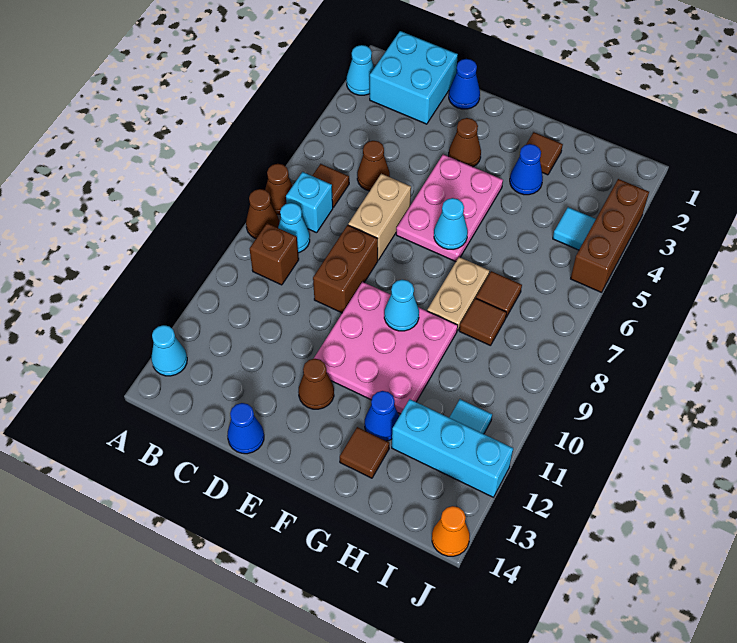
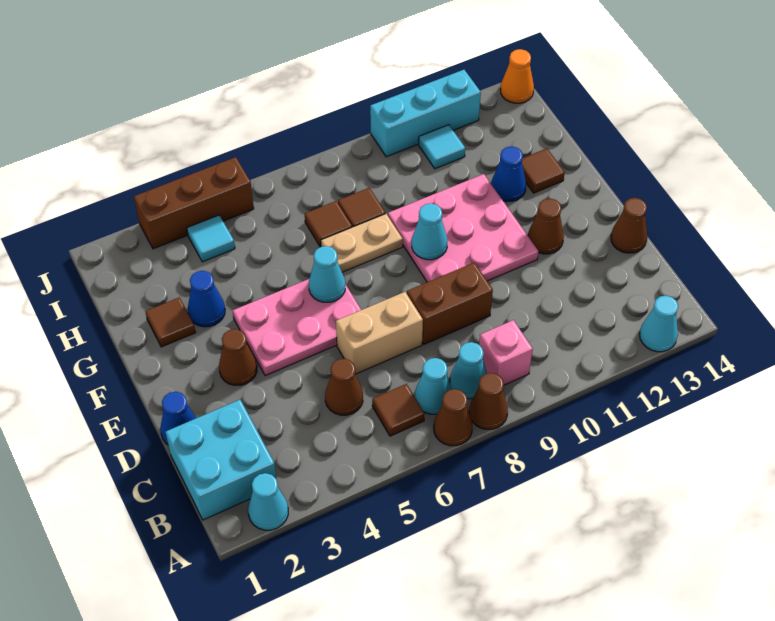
cyan 1x1 brick [286,172,333,233] -> cyan 1x1 cone [415,358,452,414]
brown 1x1 brick [250,223,299,285] -> pink 1x1 brick [479,320,533,385]
blue 1x1 cone [227,403,264,454] -> brown 1x1 cone [611,198,647,253]
cyan 1x3 brick [392,399,513,497] -> cyan 1x3 brick turned to [370,70,481,157]

